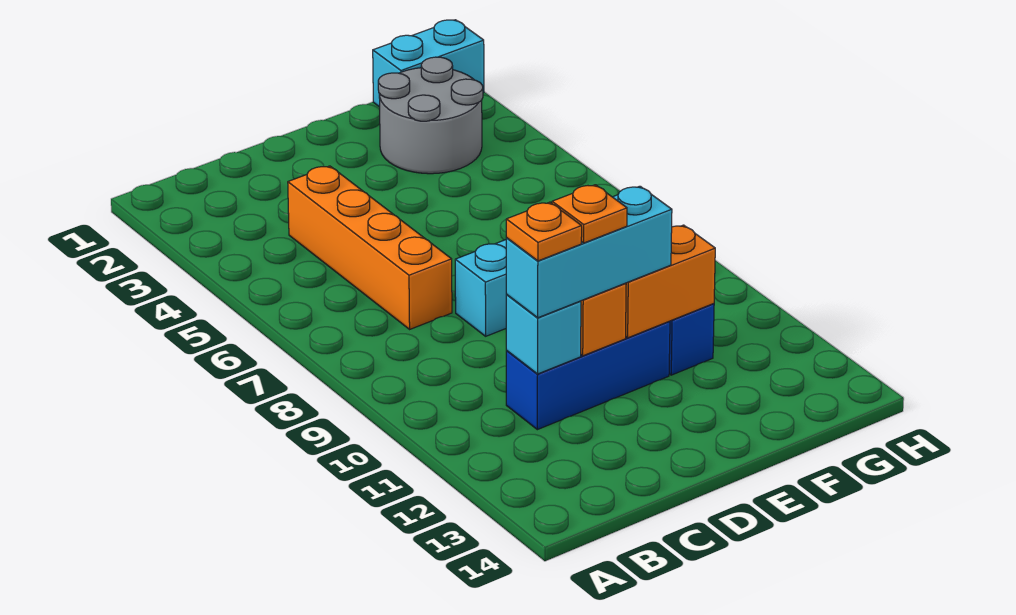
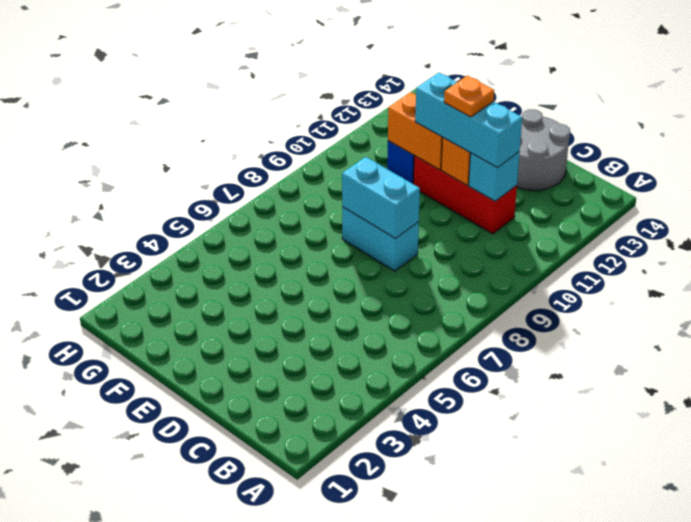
orange 1x4 brick [288,166,452,329] -> none
blue 1x3 brick [506,321,670,430] -> red 1x3 brick [413,156,517,234]
orange 1x1 plate [506,202,582,261] -> none
grey 2x2 round brick [378,57,483,174] -> grey 2x2 round brick moved to [517,109,570,190]
cyan 1x2 brick [373,20,484,107] -> cyan 1x2 brick moved to [342,157,420,239]

